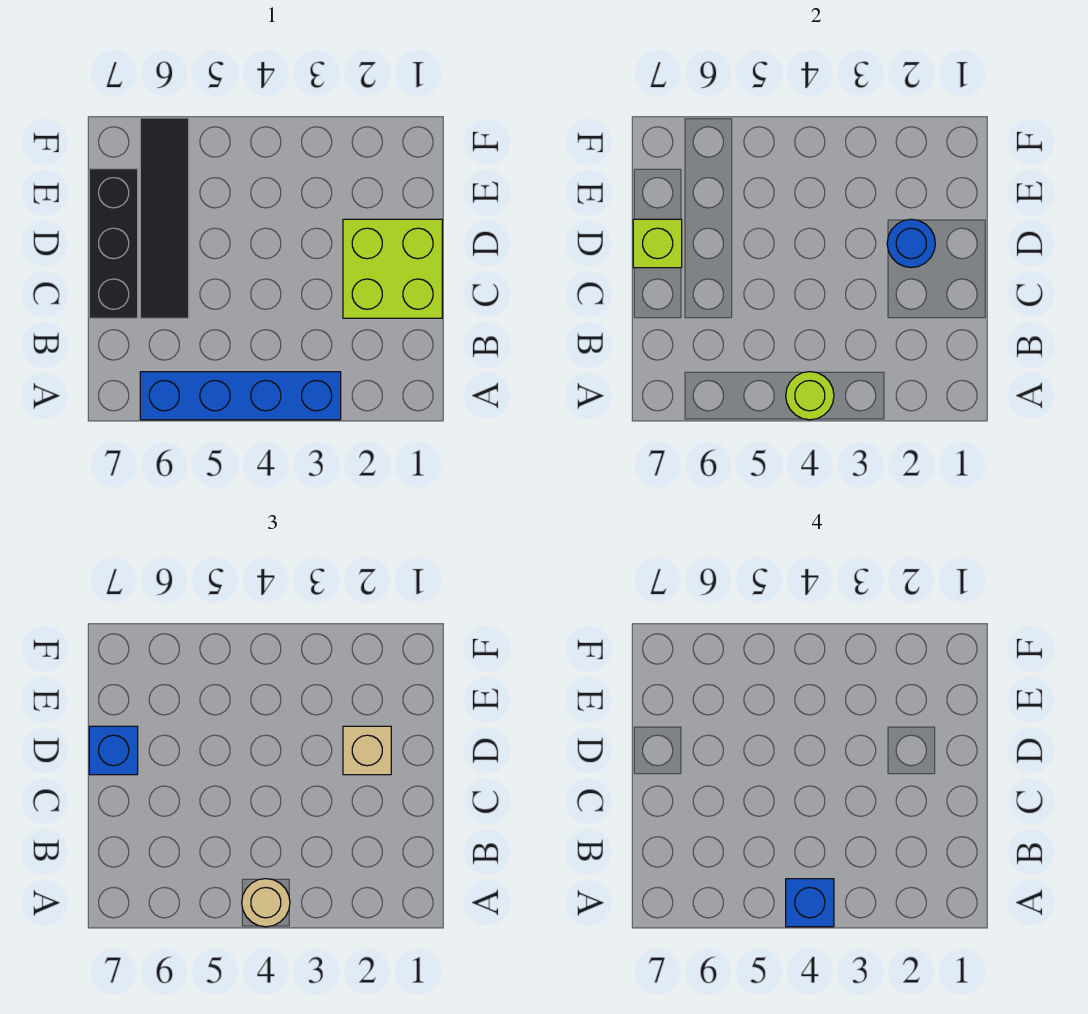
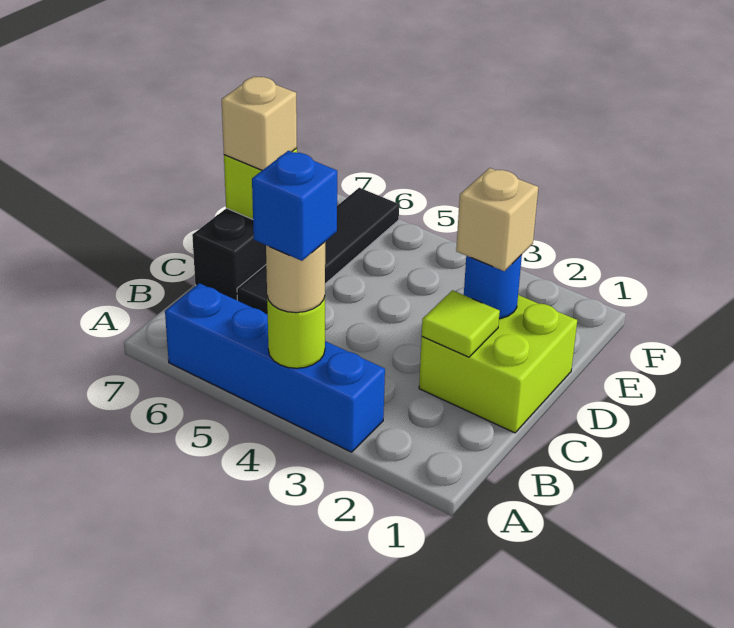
none -> lime 1x1 tile [422,290,500,357]
blue 1x1 brick [89,726,138,775] -> tan 1x1 brick [222,76,297,170]

